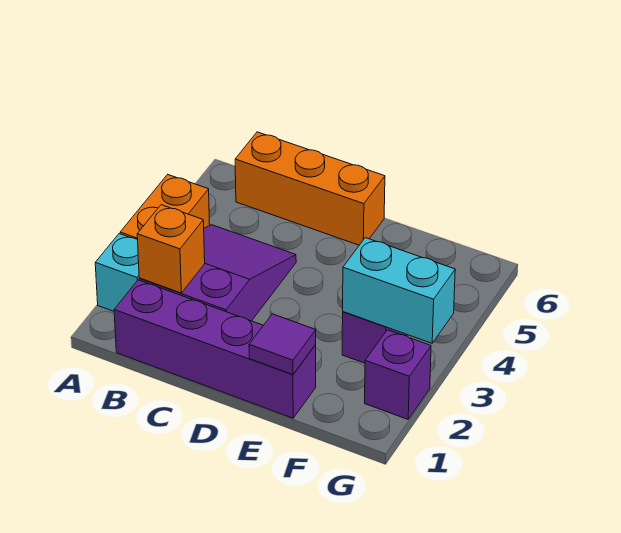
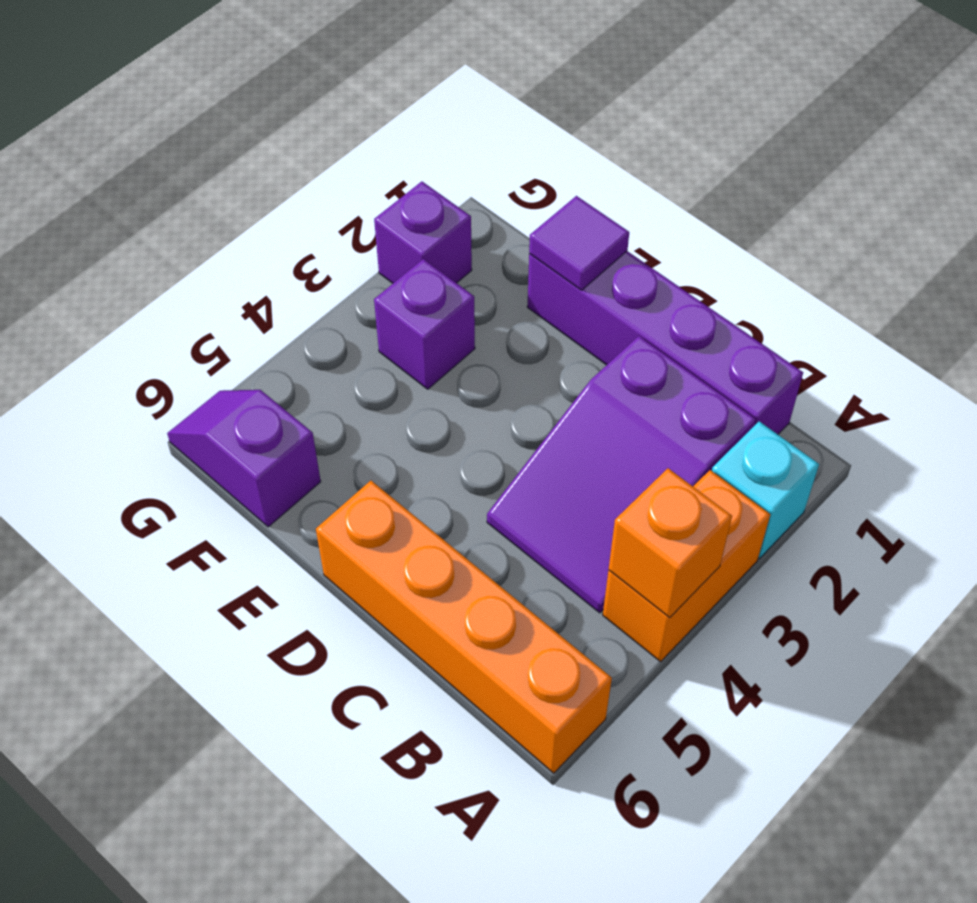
orange 1x1 brick [137,205,205,293] -> orange 1x1 brick moved to [609,468,732,618]
orange 1x3 brick [235,132,385,245] -> orange 1x4 brick [316,481,612,773]
cyan 1x2 brick [343,238,455,343] -> none
none -> purple 1x2 slope [167,390,321,527]

